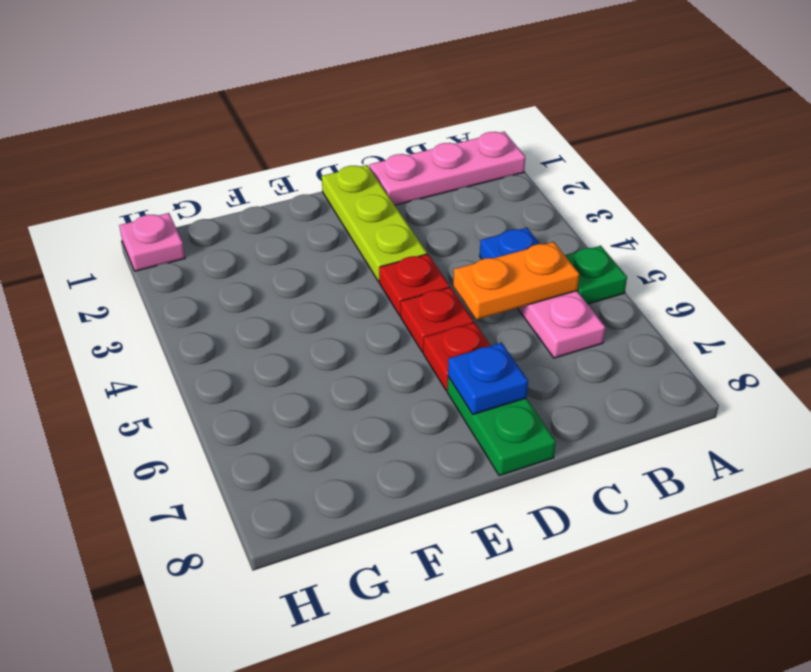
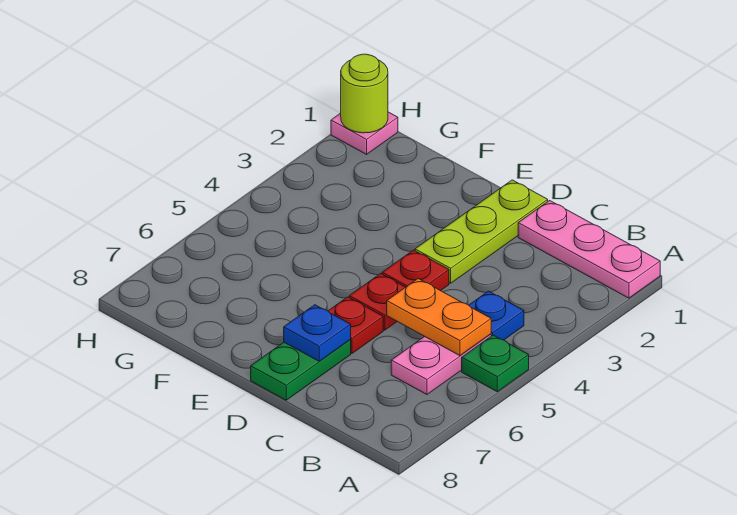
none -> lime 1x1 round brick [341,54,388,133]

